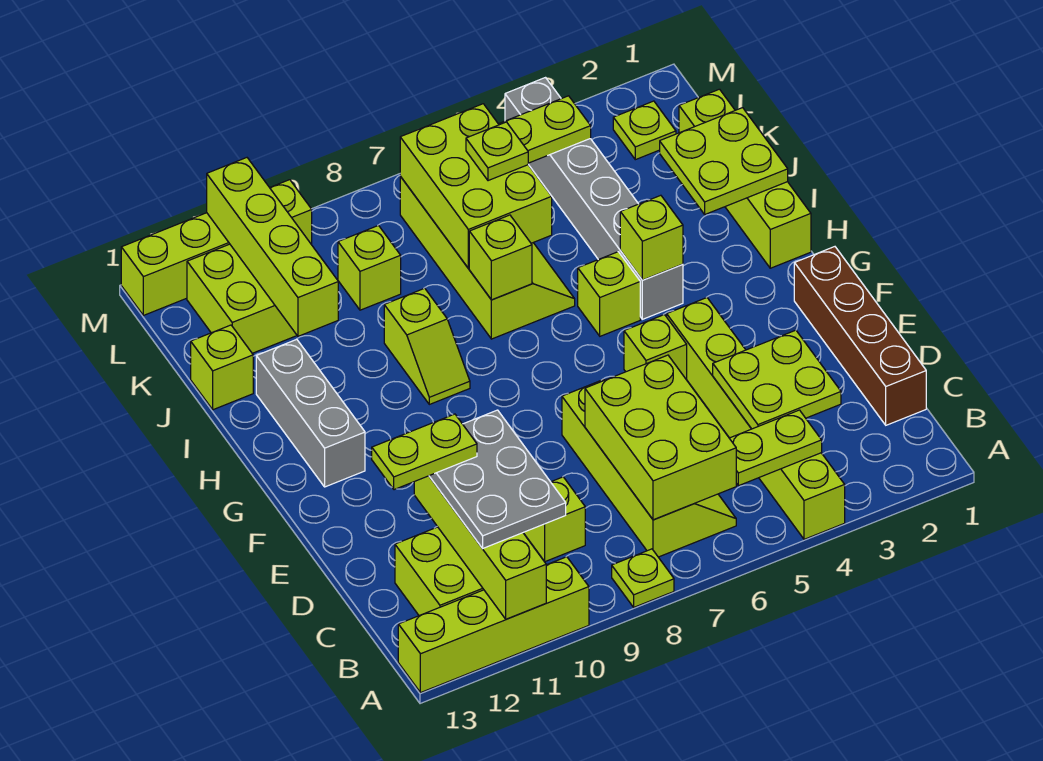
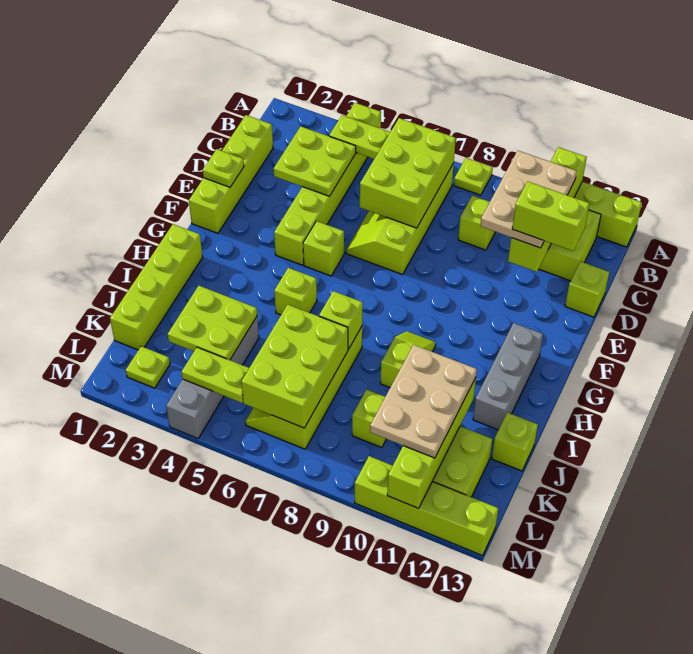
grey 2x3 plate [429,410,566,548] -> tan 2x3 plate [480,151,577,248]
brown 1x4 brick [794,247,926,425] -> lime 1x4 brick [189,115,273,233]
lime 1x2 plate [372,414,477,490] -> lime 1x2 brick [512,182,590,251]
grey 1x6 brick [505,78,683,319] -> grey 1x4 brick [166,317,259,438]
lime 1x1 brick [620,195,683,280] -> lime 1x1 brick moved to [565,261,609,317]
lime 2x2 plate [660,108,788,214] -> lime 2x2 plate moved to [168,286,257,360]
none -> tan 2x3 plate [370,345,477,458]
lime 1x1 plate [466,122,528,181] -> lime 1x1 plate moved to [203,149,244,187]

